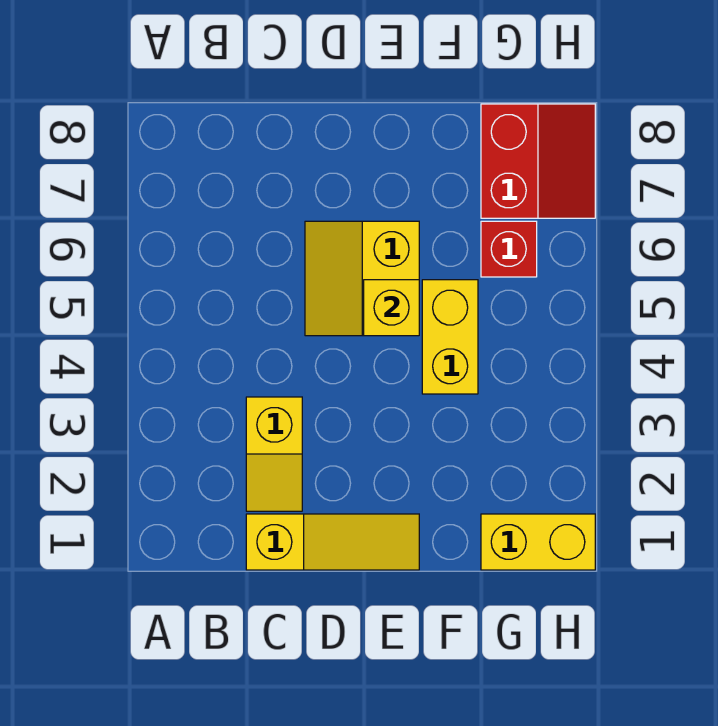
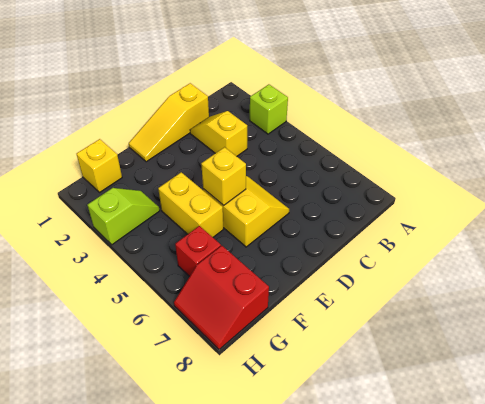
none -> lime 1x1 brick [250,84,288,134]
yellow 1x2 brick [481,514,595,570] -> yellow 1x1 brick [77,139,122,192]
none -> lime 1x2 slope [88,188,160,245]

